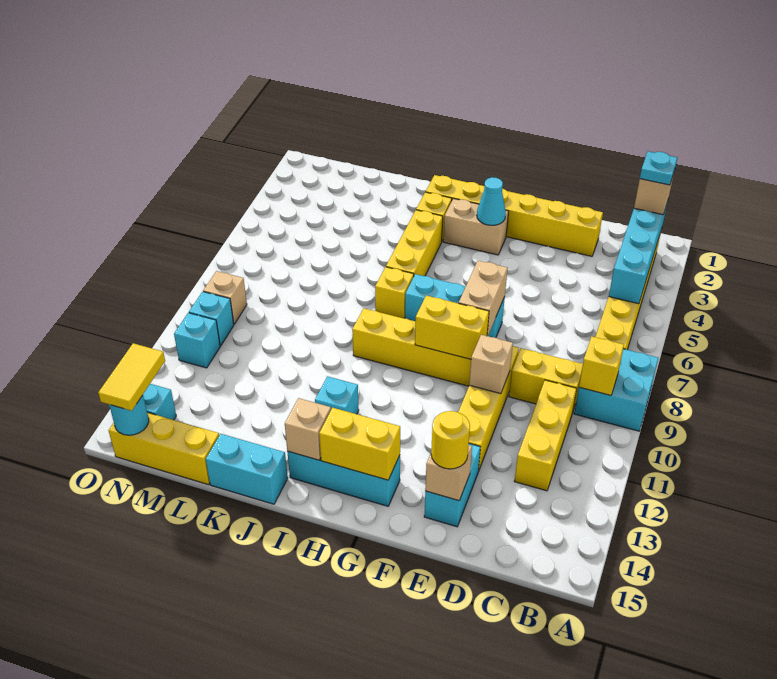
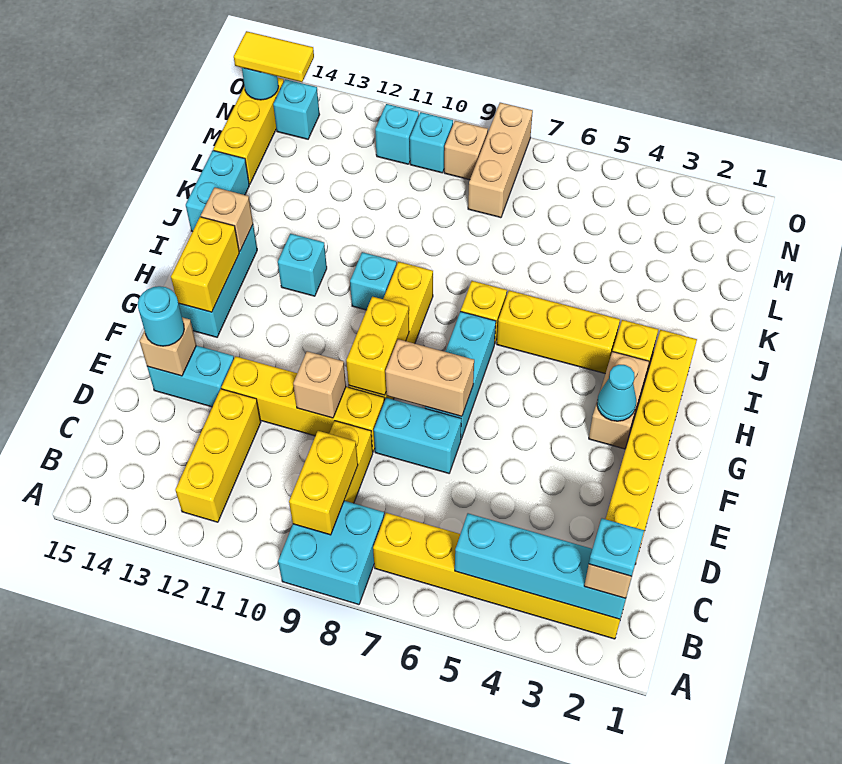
yellow 1x1 brick [579,337,624,395] -> yellow 1x2 brick [289,431,358,535]
yellow 1x3 brick [514,380,577,491] -> yellow 1x3 brick turned to [175,389,261,522]
none -> cyan 1x2 brick [374,398,461,473]
yellow 1x1 round brick [431,411,470,469] -> cyan 1x1 round brick [138,286,184,346]
none -> cyan 1x1 brick [350,252,397,310]
none -> tan 1x3 brick [468,103,533,218]

